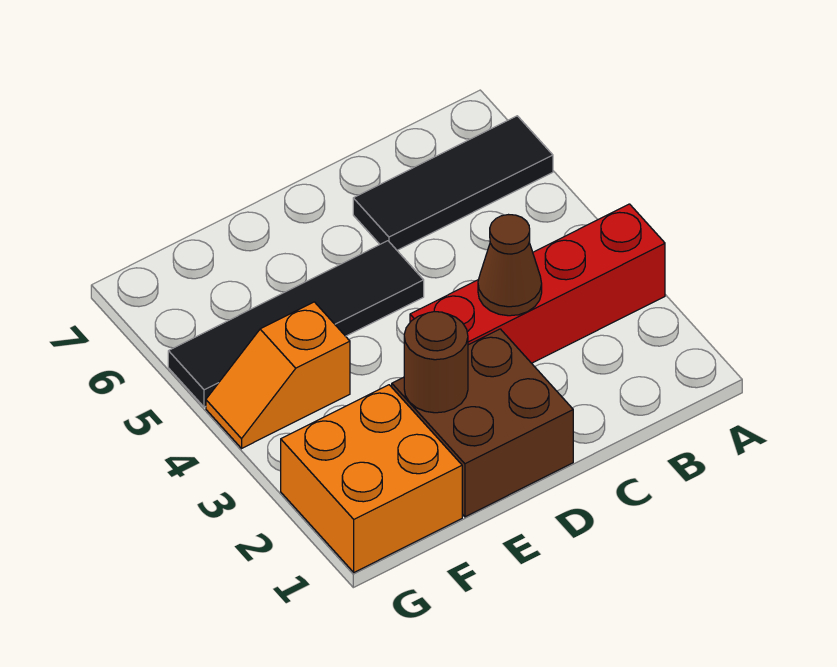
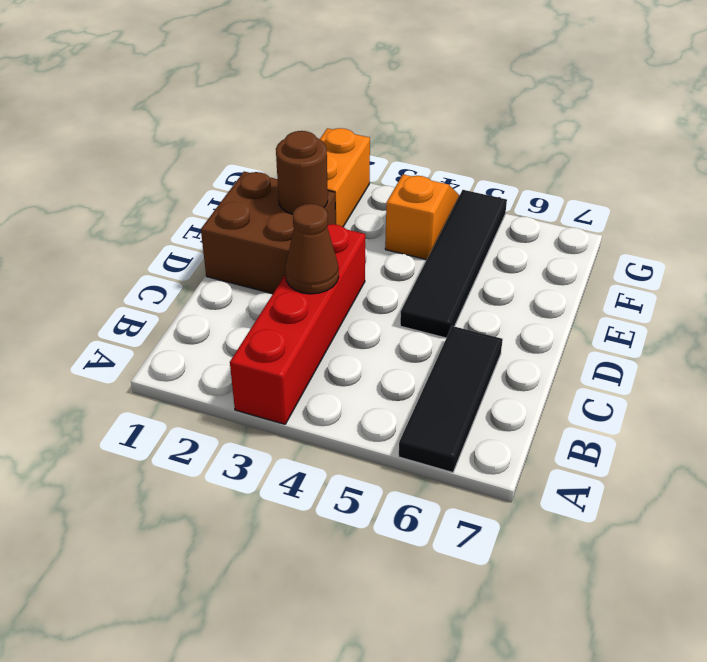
orange 2x2 brick [281,385,462,572] -> orange 1x2 brick [320,128,370,227]

